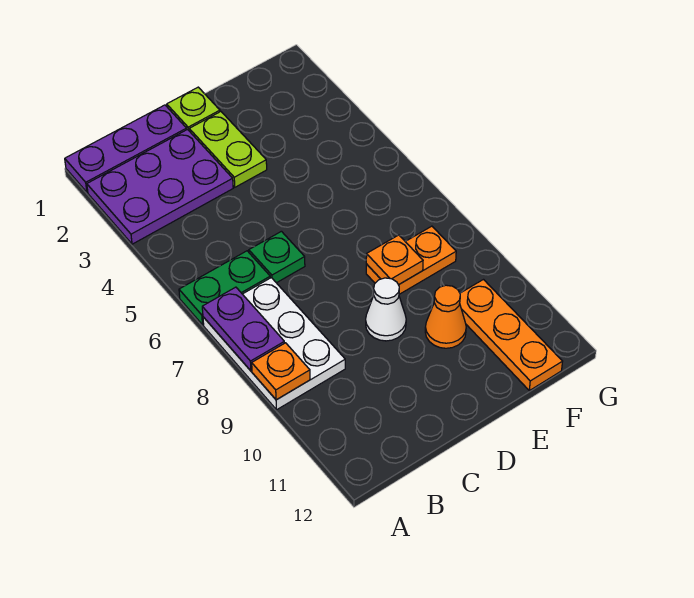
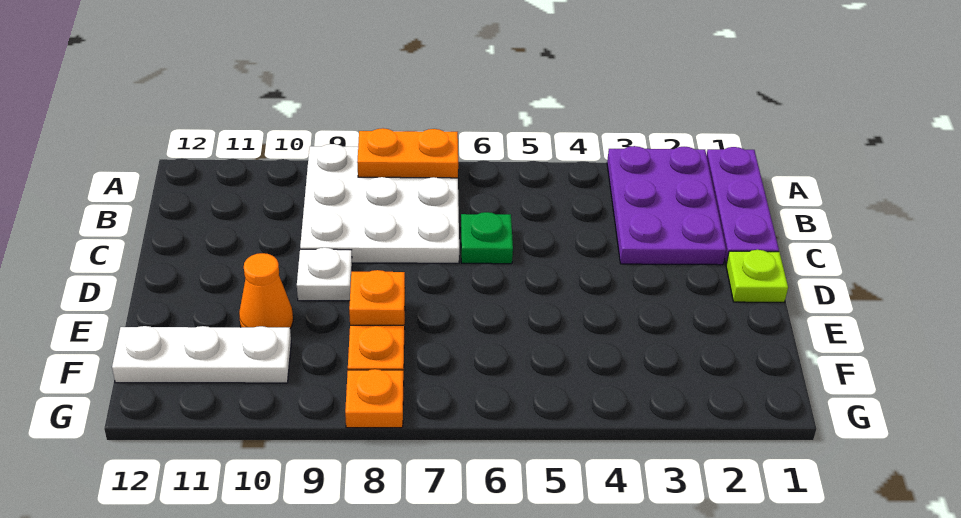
green 1x2 plate [179,251,270,325] -> none
white 2x3 plate [203,278,345,410] -> white 3x3 plate [300,144,459,263]
purple 1x2 plate [202,287,284,371] -> orange 1x2 plate [357,128,458,178]
orange 1x1 plate [252,343,310,400] -> orange 1x1 plate moved to [345,369,404,428]
lime 1x2 plate [189,112,267,187] -> none
white 1x1 cone [366,278,406,341] -> white 1x1 plate [297,248,352,301]
orange 1x3 plate [460,280,563,391] -> white 1x3 plate [112,326,291,383]

